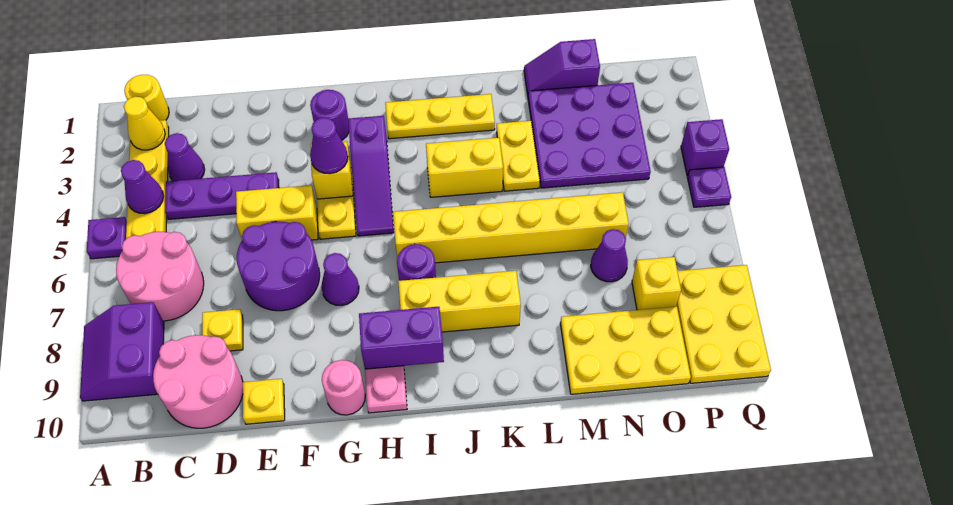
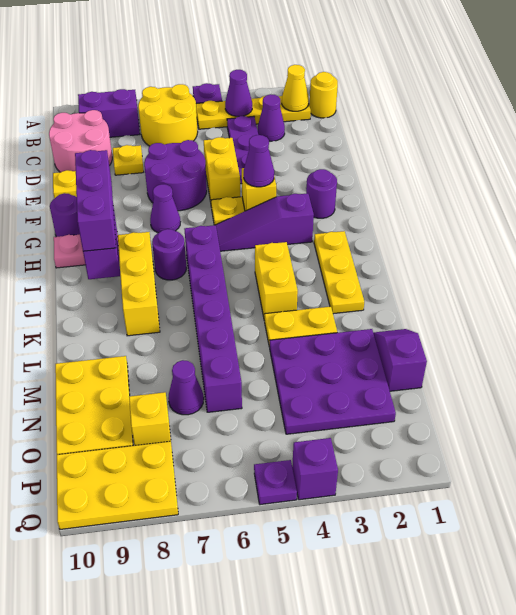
pink 2x2 round brick [116,232,204,321] -> yellow 2x2 round brick [138,84,198,146]
none -> purple 1x3 brick [75,150,116,251]
pink 1x1 round brick [322,360,365,415] -> purple 1x1 round brick [50,193,80,237]
yellow 1x6 brick [393,192,629,263] -> purple 1x6 brick [185,225,242,412]

